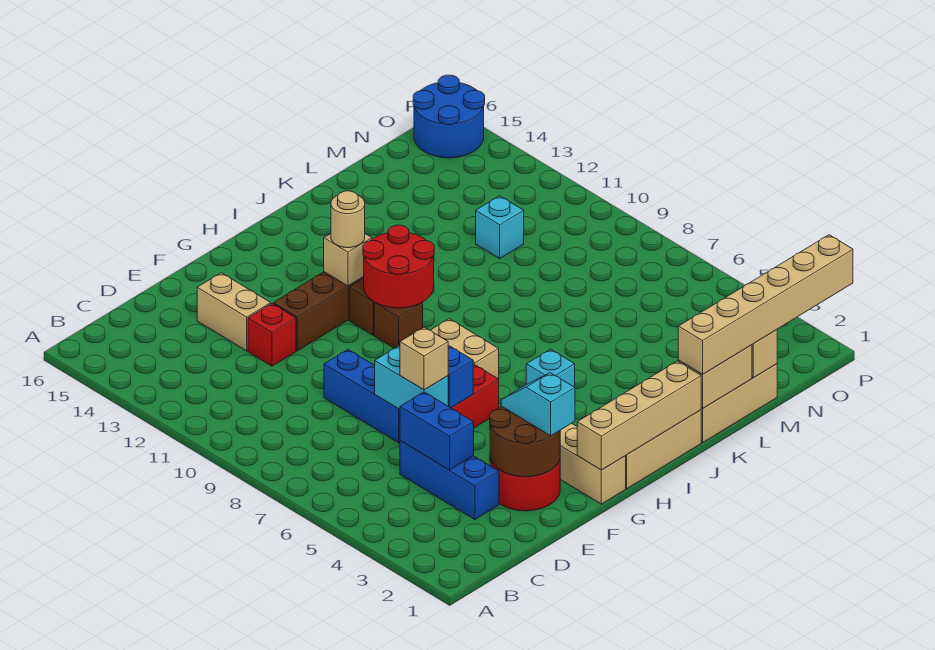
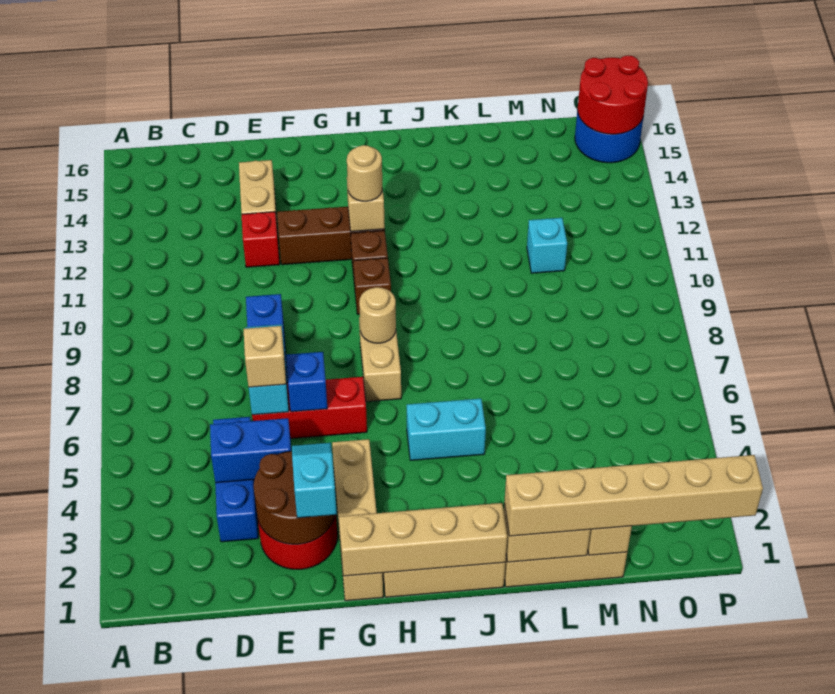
blue 1x2 brick [400,392,474,470] -> blue 1x2 brick turned to [210,418,291,483]
none -> tan 1x1 round brick [359,287,396,343]
red 2x2 round brick [363,225,434,308] -> red 2x2 round brick moved to [578,55,648,134]
cyan 1x1 brick [526,349,575,387] -> cyan 1x2 brick [407,399,486,460]

